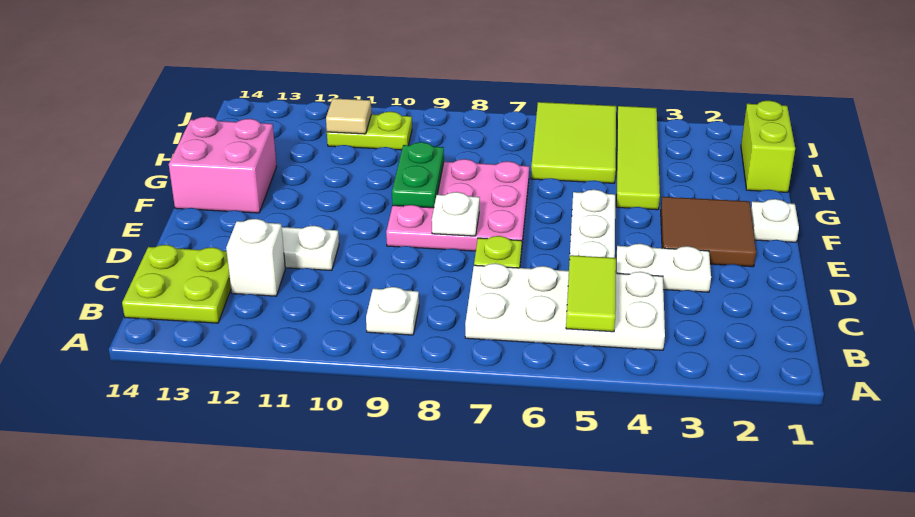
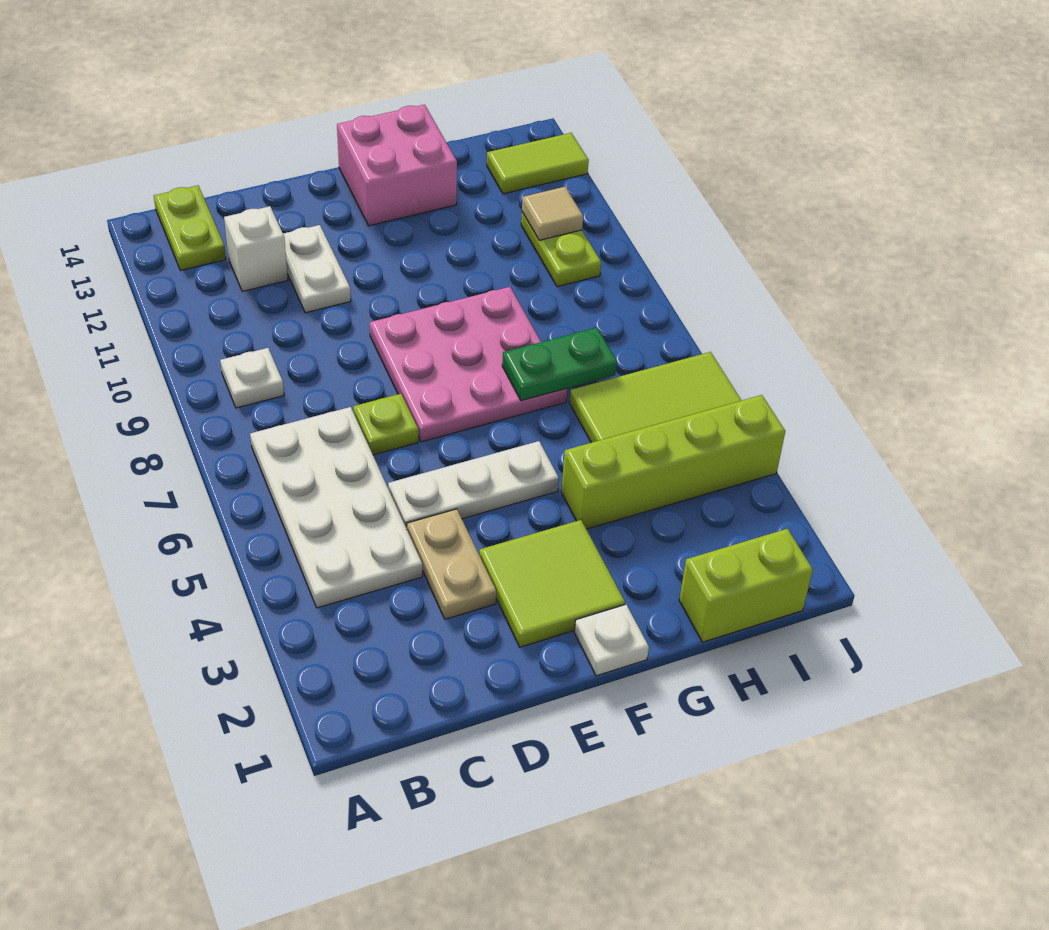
lime 1x2 tile [566,255,616,332] -> lime 1x2 tile moved to [487,133,589,194]
lime 2x2 plate [122,245,231,323] -> lime 1x2 plate [154,186,226,271]
white 1x2 plate [616,244,711,292] -> tan 1x2 plate [407,509,496,619]
brown 2x2 tile [661,197,756,267] -> lime 2x2 tile [479,520,625,647]
white 1x1 plate [432,192,480,236] -> none
green 1x2 plate [392,142,444,208] -> green 1x2 plate moved to [502,328,617,401]
lime 1x4 tile [616,106,660,210] -> lime 1x4 brick [561,395,785,529]

